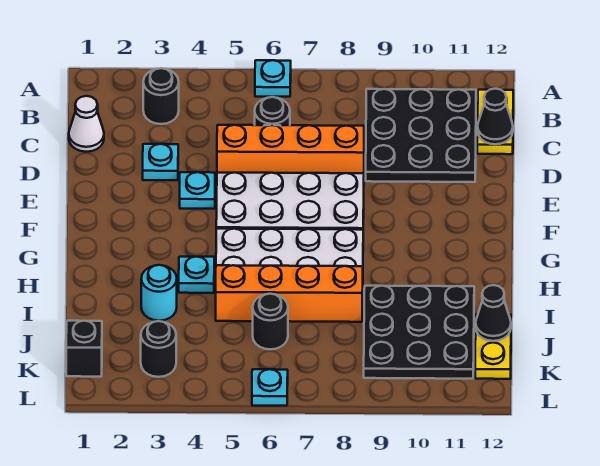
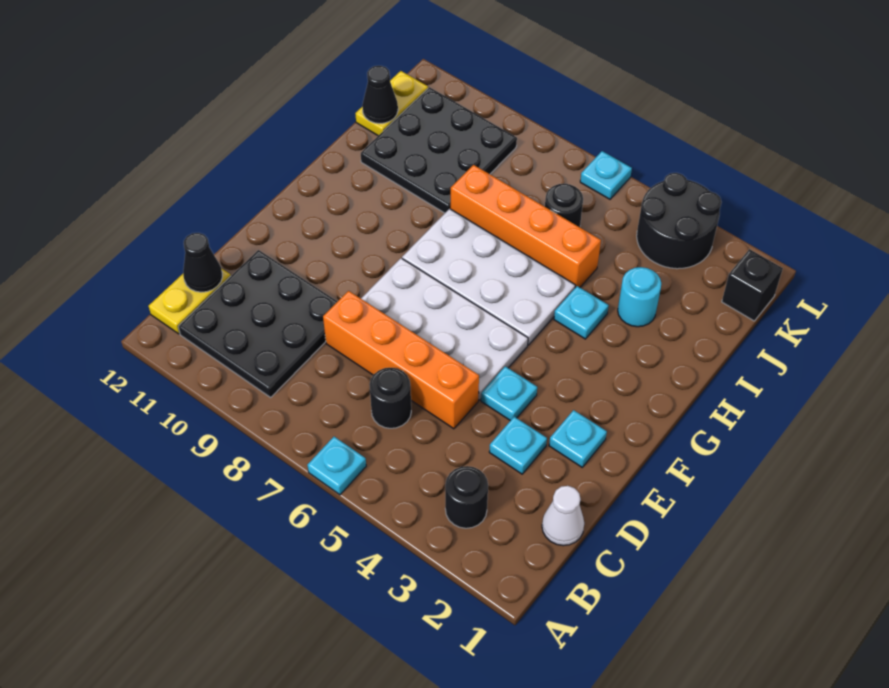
none -> cyan 1x1 plate [549,410,607,467]
black 1x1 round brick [141,321,176,377] -> black 2x2 round brick [637,173,721,269]

